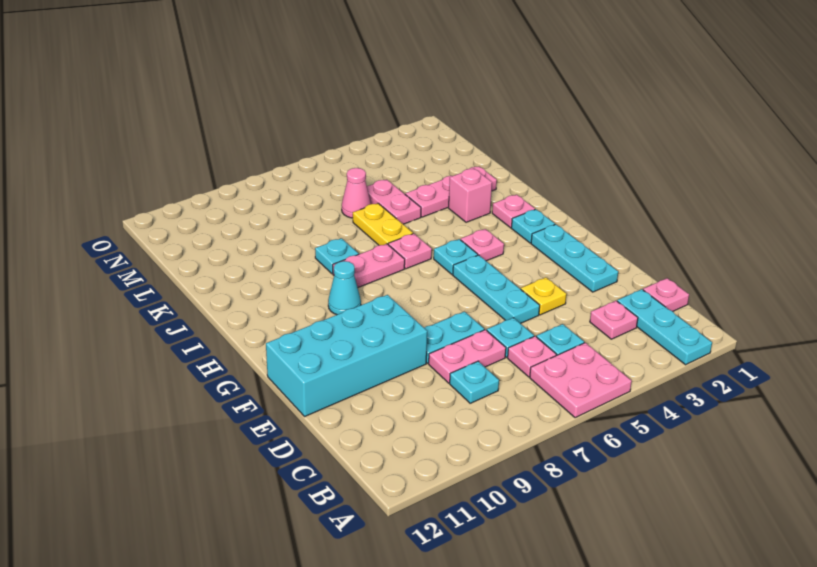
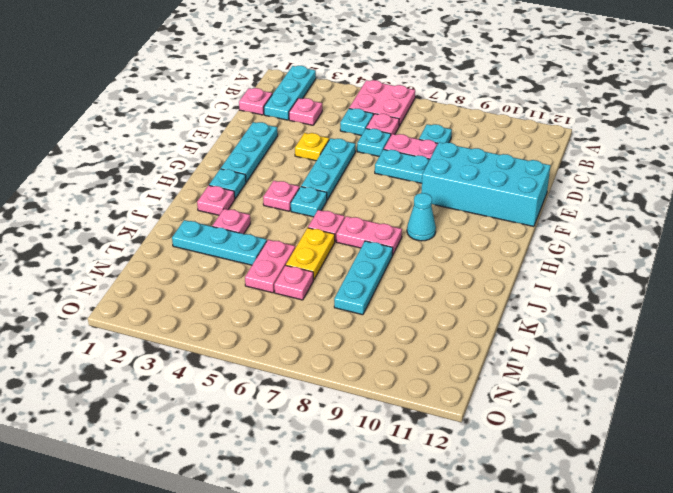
pink 1x1 brick [449,169,492,222] -> pink 1x1 plate [212,209,250,234]
cyan 1x1 plate [315,238,359,274] -> cyan 1x3 plate [334,241,393,315]
pink 1x3 plate [405,166,497,217] -> cyan 1x3 plate [172,220,267,265]
pink 1x1 cone [342,168,371,218] -> pink 1x1 plate [274,265,313,300]

